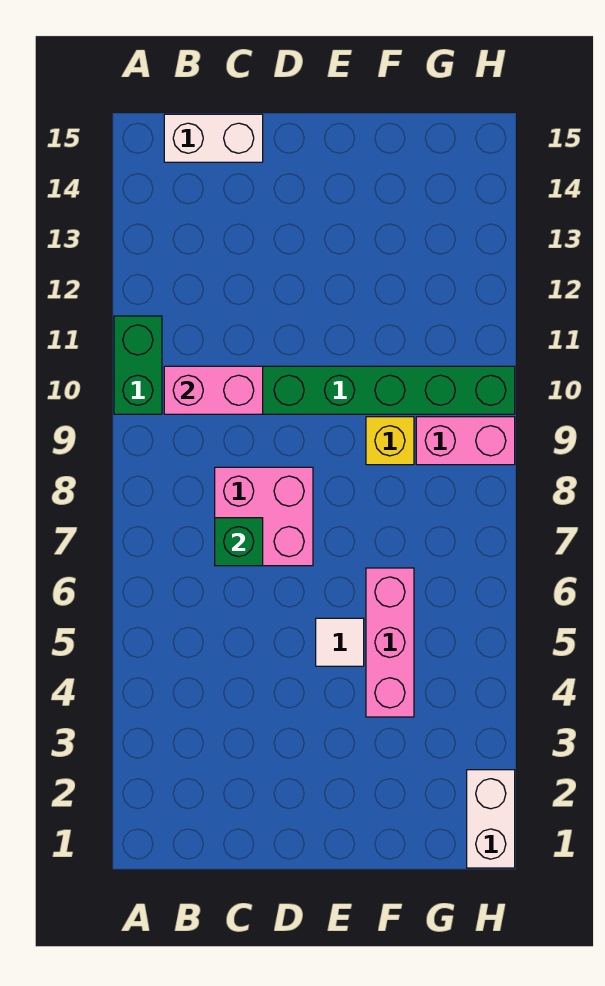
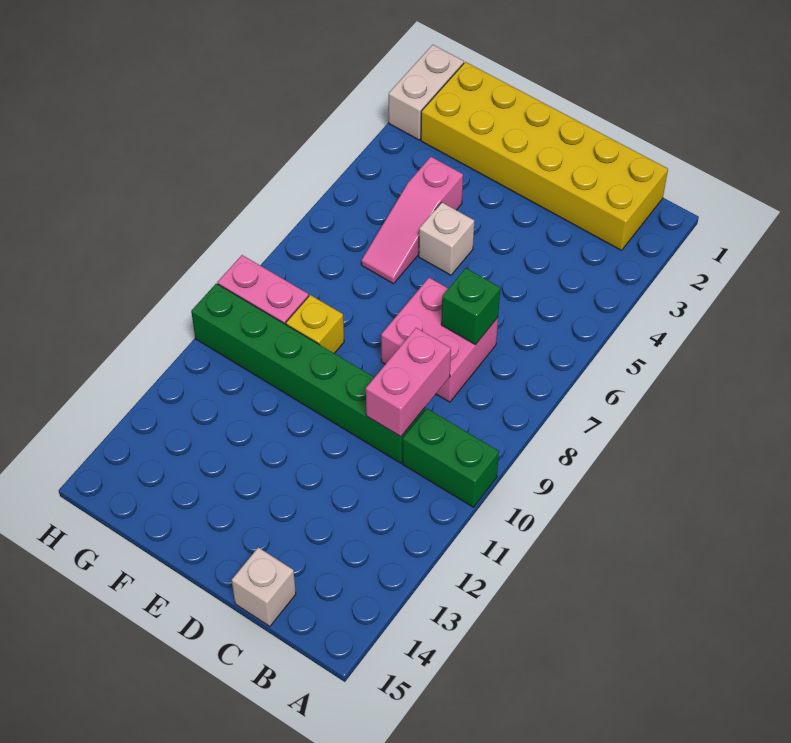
green 1x2 brick [114,316,162,414] -> green 1x2 brick turned to [403,409,499,507]
none -> yellow 2x6 brick [421,62,668,250]
pink 1x2 brick [164,366,263,414] -> pink 1x2 brick turned to [366,328,451,437]
white 1x2 brick [164,114,263,162] -> white 1x1 brick [232,548,296,626]
white 1x1 tile [316,618,364,666] -> white 1x1 brick [419,202,474,275]
pink 1x3 brick [366,568,414,717] -> pink 1x3 slope [361,157,463,284]

